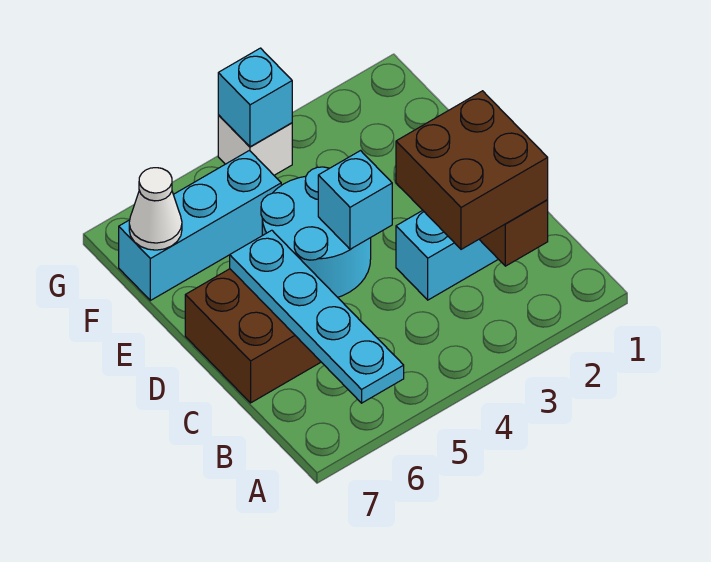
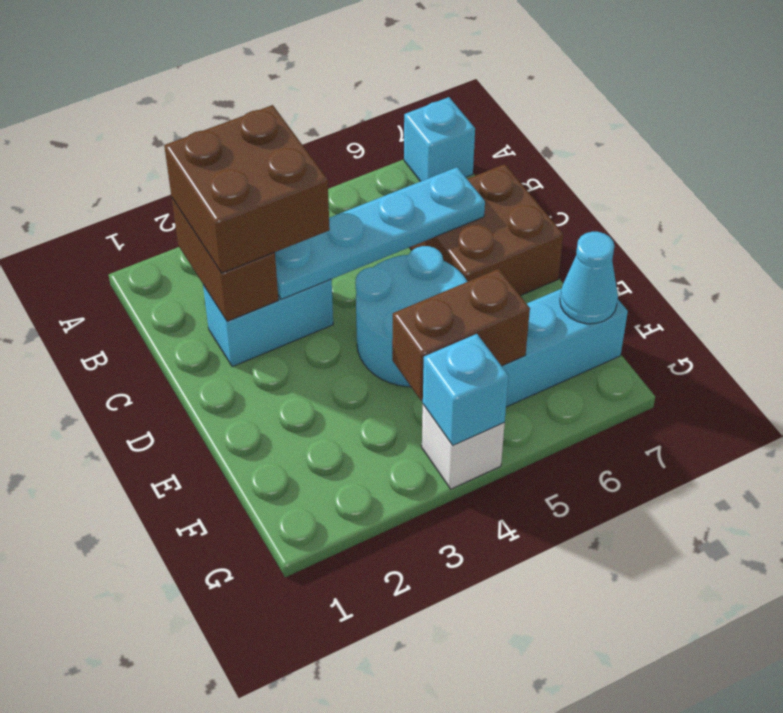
cyan 1x4 plate [230,230,404,403] -> cyan 1x4 plate turned to [275,167,485,299]
cyan 1x1 brick [318,151,392,249] -> cyan 1x1 brick moved to [404,97,475,181]
none -> brown 1x2 brick [392,269,530,401]
white 1x1 cone [129,168,182,250] -> cyan 1x1 cone [560,232,618,324]

